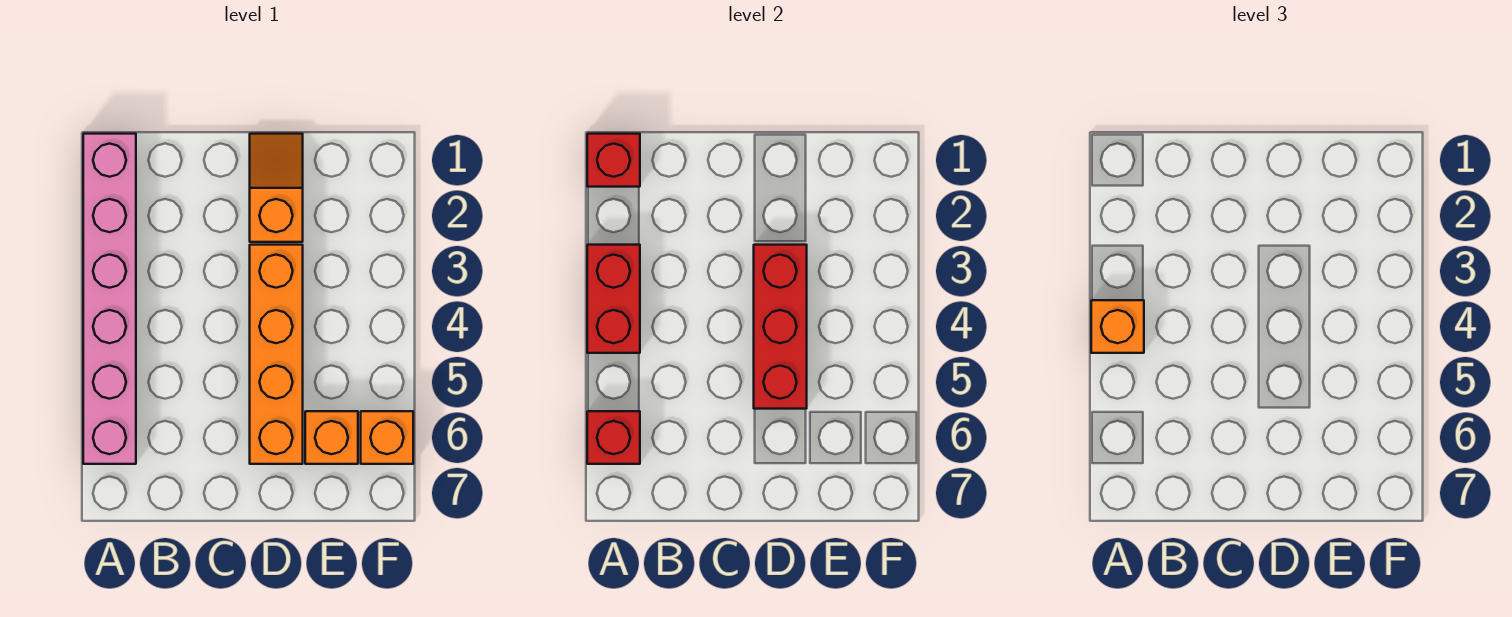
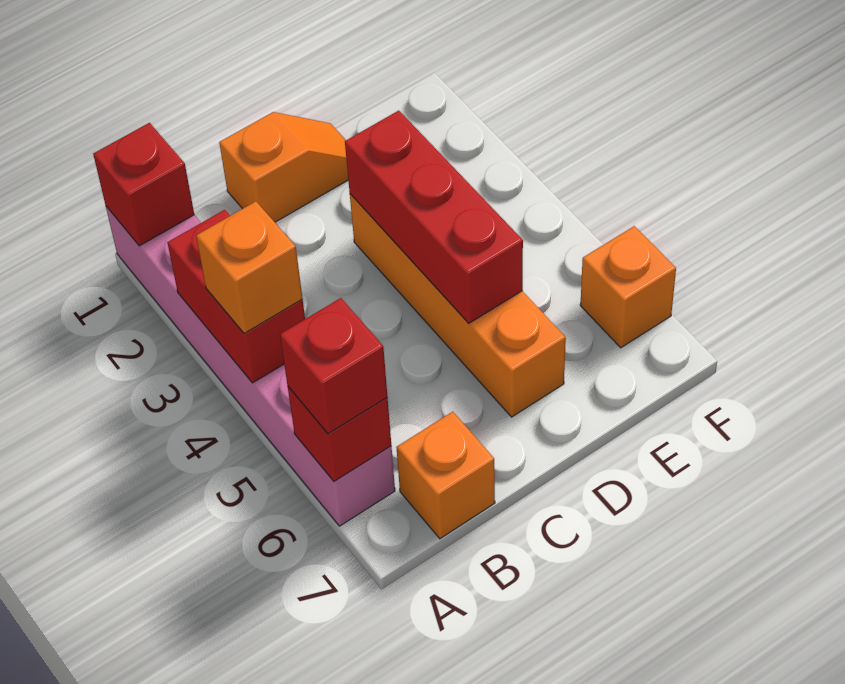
none -> red 1x1 brick [280,298,387,434]
orange 1x2 slope [250,134,303,242] -> orange 1x2 slope turned to [219,112,348,222]
orange 1x1 brick [305,411,358,464] -> orange 1x1 brick moved to [396,412,495,538]

